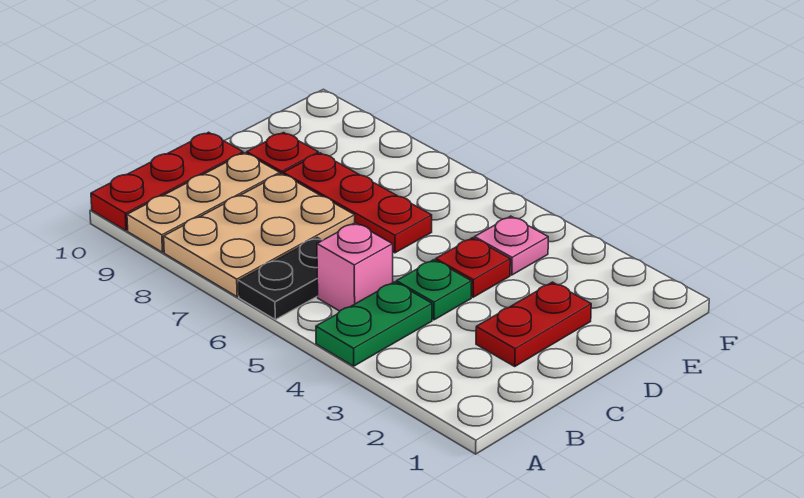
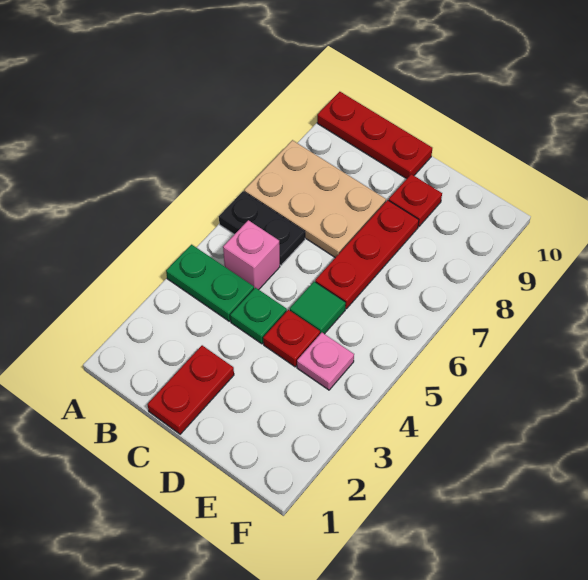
tan 1x3 plate [127,153,280,252] -> none
red 1x2 plate [476,282,591,366] -> red 1x2 plate turned to [147,345,234,434]
none -> green 1x1 tile [290,282,346,334]

